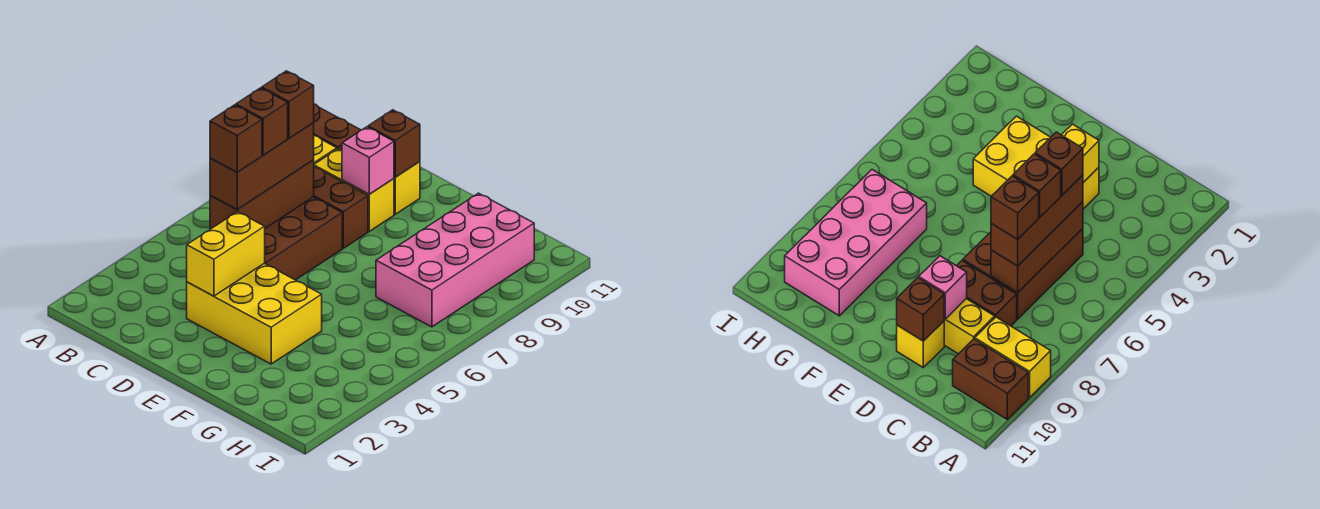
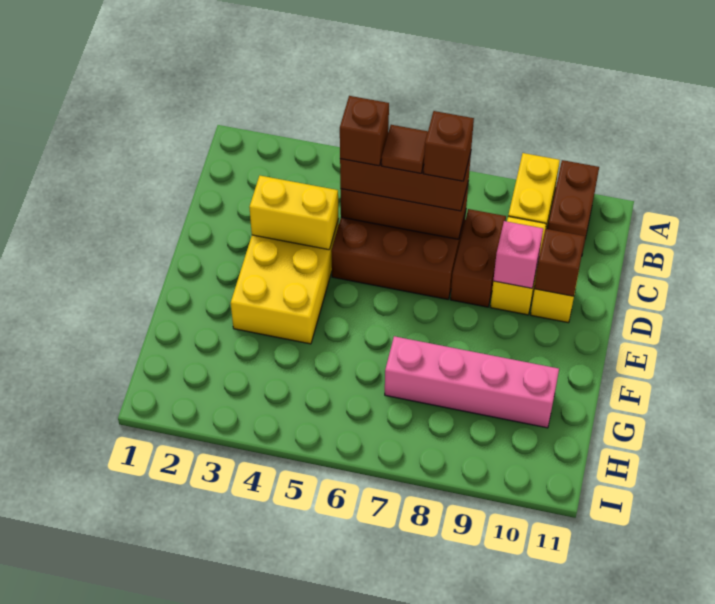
brown 1x1 brick [236,88,288,155] -> brown 1x1 tile [382,125,428,173]
pink 2x4 brick [376,193,534,327] -> pink 1x4 brick [385,336,559,428]

